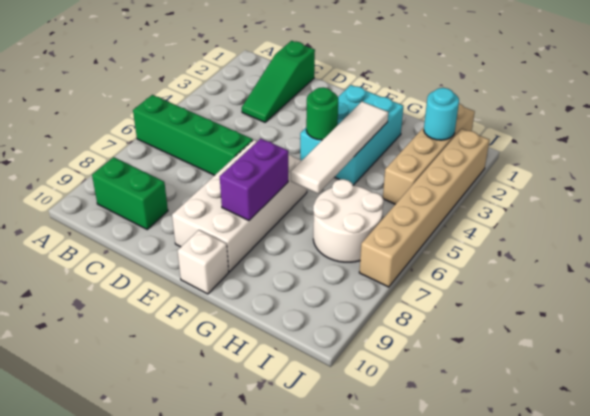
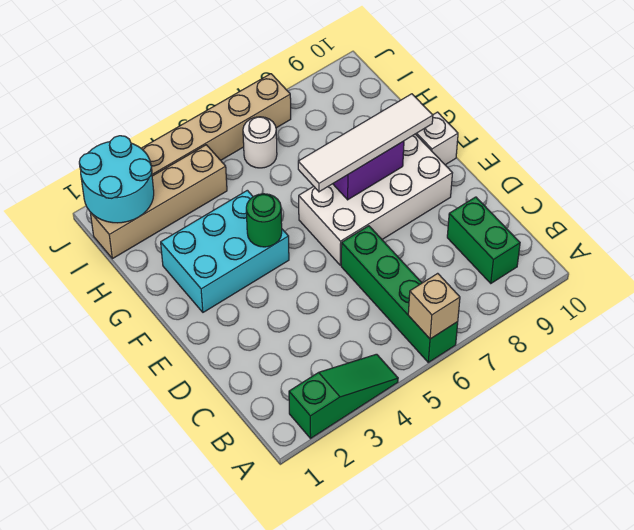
none -> tan 1x1 brick [408,273,460,339]
green 1x3 slope [242,41,315,122] -> green 1x3 slope moved to [289,354,398,438]
white 1x4 tile [291,101,388,193] -> white 1x4 tile moved to [298,94,433,192]
white 2x2 round brick [313,179,384,262] -> white 1x1 round brick [243,117,277,168]
cyan 1x1 round brick [424,88,459,140] -> cyan 2x2 round brick [79,136,154,223]

